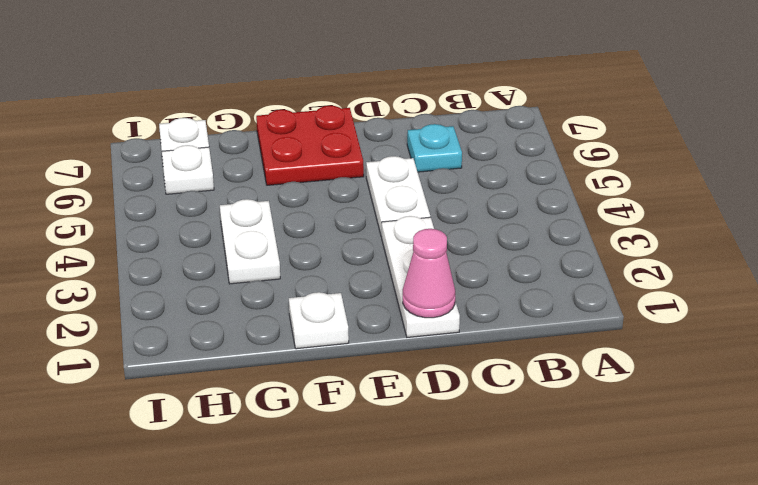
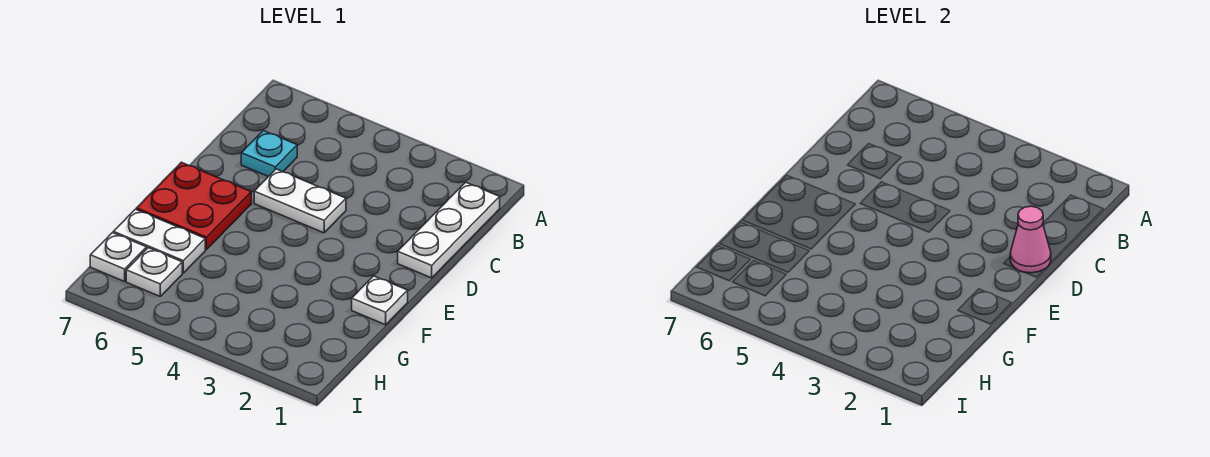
white 1x3 plate [382,216,460,337] -> white 1x3 plate turned to [398,182,500,278]
white 1x2 plate [220,199,280,284] -> white 1x2 plate moved to [113,209,205,273]

